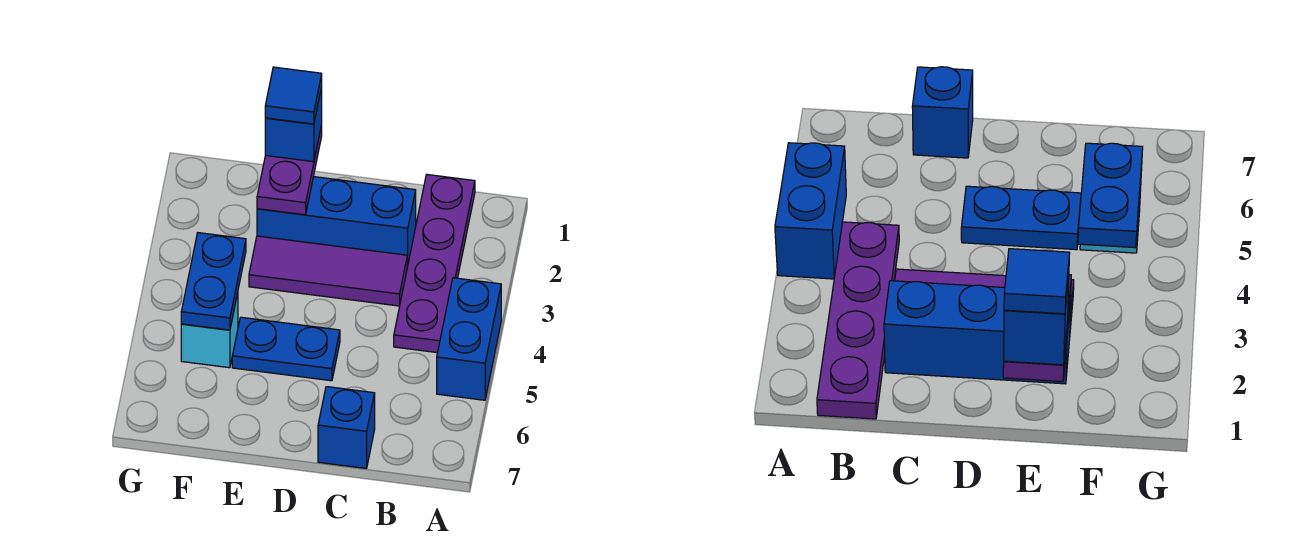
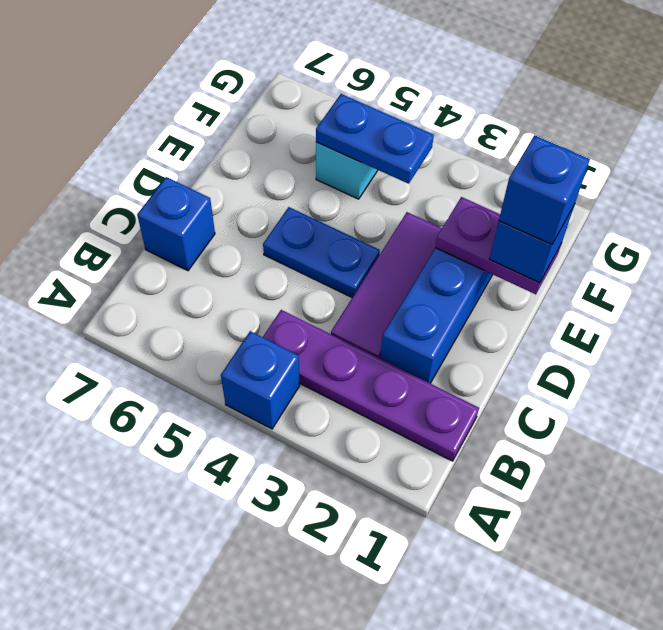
blue 1x2 brick [437,278,501,400] -> blue 1x1 brick [221,331,300,429]
blue 1x2 plate [232,317,340,381] -> blue 1x2 plate turned to [263,207,380,298]
blue 1x1 tile [265,67,322,124] -> blue 1x1 brick [499,135,590,245]

